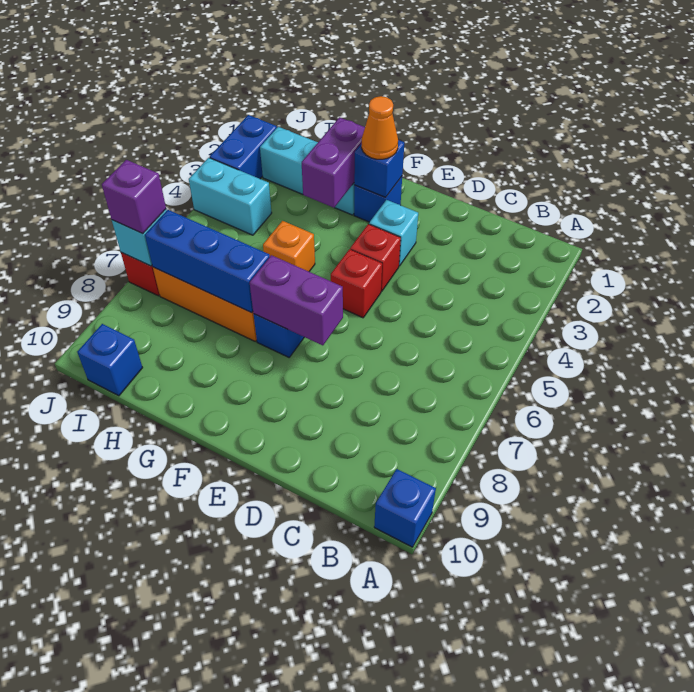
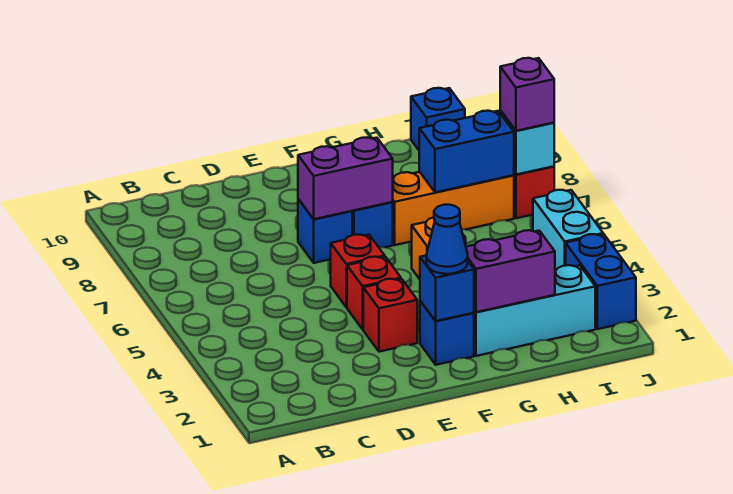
blue 1x1 brick [374,469,436,547] -> blue 1x1 brick moved to [298,199,352,263]
cyan 1x1 brick [369,200,418,266] -> red 1x1 brick [363,279,417,352]
orange 1x1 cone [361,96,398,159] -> blue 1x1 cone [426,205,468,274]
purple 1x2 brick [302,117,365,208] -> purple 1x2 brick turned to [466,230,555,312]
blue 1x3 brick [145,210,270,313] -> blue 1x2 brick [419,111,514,192]
cyan 1x2 brick [189,158,272,235] -> cyan 1x2 brick turned to [533,190,603,271]

